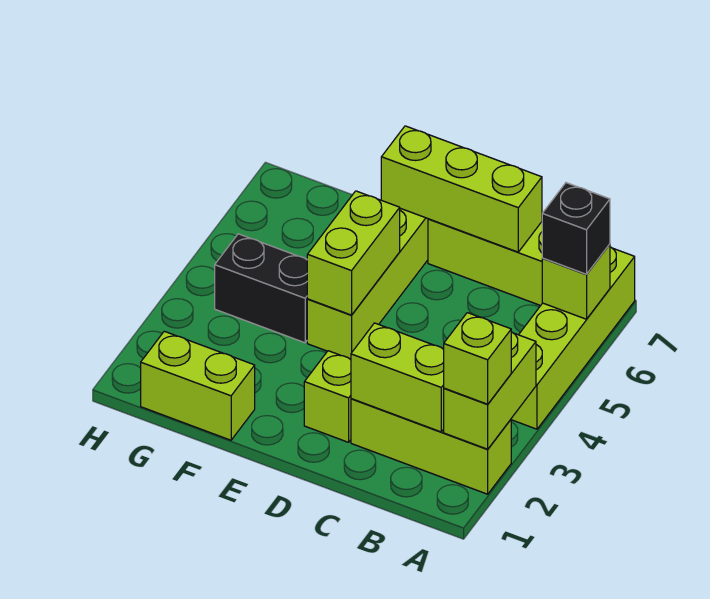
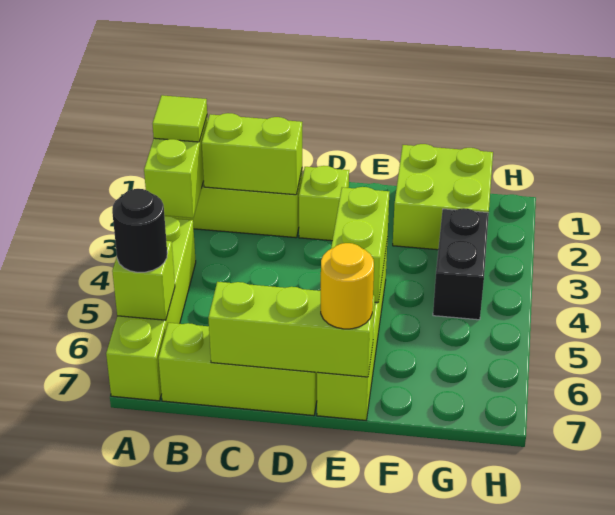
lime 1x1 brick [444,313,511,404] -> lime 1x1 tile [152,95,207,142]
black 1x1 brick [542,183,610,274] -> black 1x1 round brick [112,189,167,272]
none -> yellow 1x1 round brick [321,243,374,329]
lime 1x2 brick [141,331,255,440] -> lime 2x2 brick [393,144,493,250]
black 1x2 brick [215,234,307,343] -> black 1x2 brick turned to [433,208,489,320]

